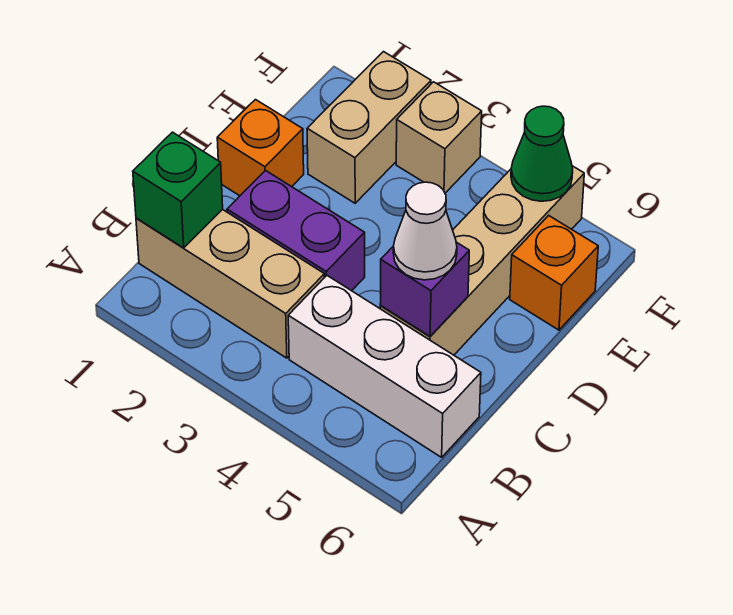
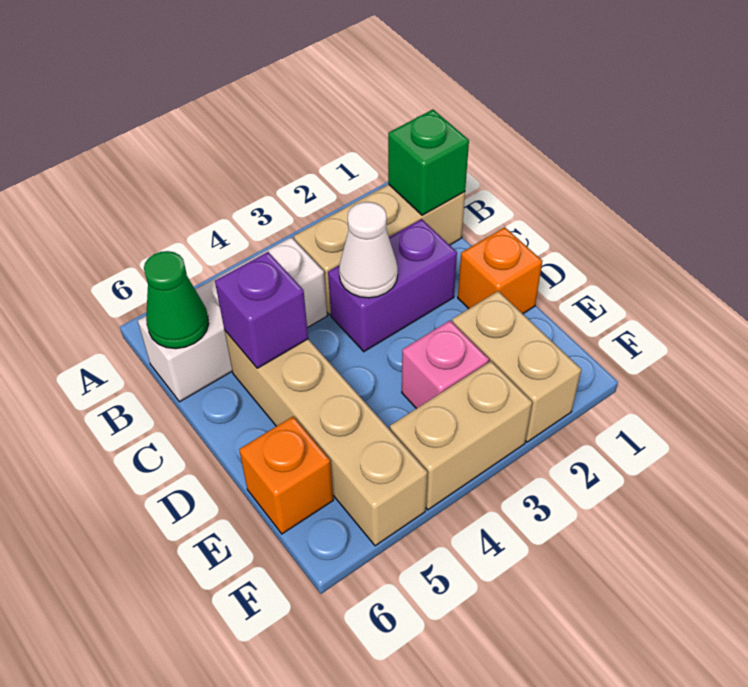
white 1x1 cone [393,182,457,280] -> white 1x1 cone moved to [339,202,398,298]
none -> pink 1x1 brick [402,321,489,409]
tan 1x1 brick [396,82,482,193] -> tan 1x2 brick [390,361,532,510]
green 1x1 cone [511,106,573,201] -> green 1x1 cone moved to [144,251,209,349]

